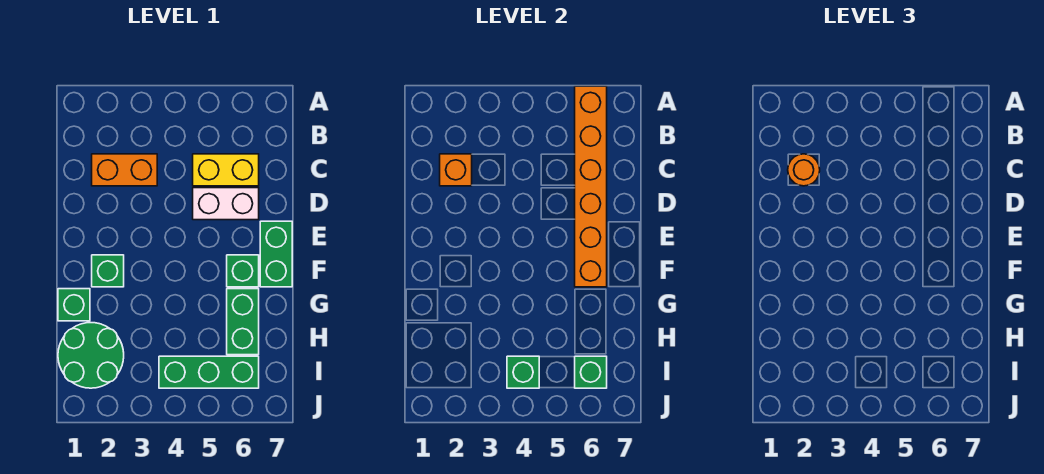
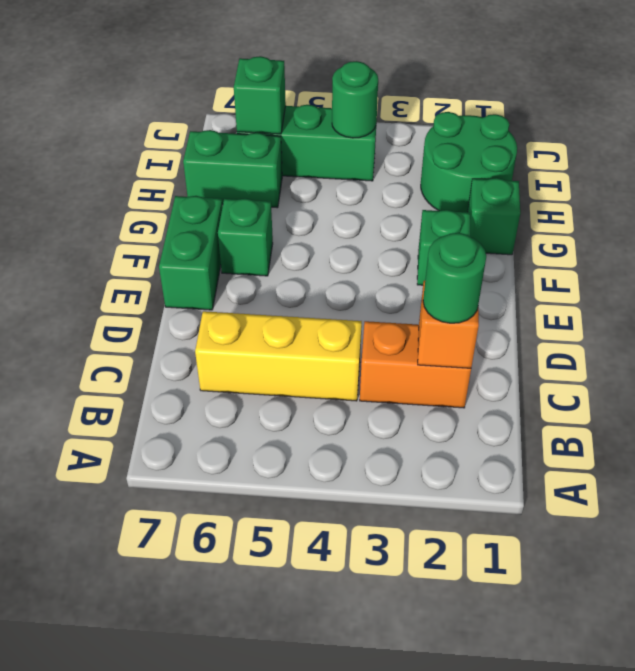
orange 1x6 brick [575,86,607,287] -> none
orange 1x1 round brick [788,154,820,186] -> green 1x1 round brick [423,233,486,323]
yellow 1x2 brick [193,154,259,186] -> yellow 1x3 brick [195,311,362,401]
white 1x2 brick [193,188,259,220] -> none
green 1x2 brick [227,289,259,355] -> green 1x2 brick turned to [183,130,282,208]
green 1x1 brick [507,356,539,388] -> green 1x1 round brick [332,61,378,138]

